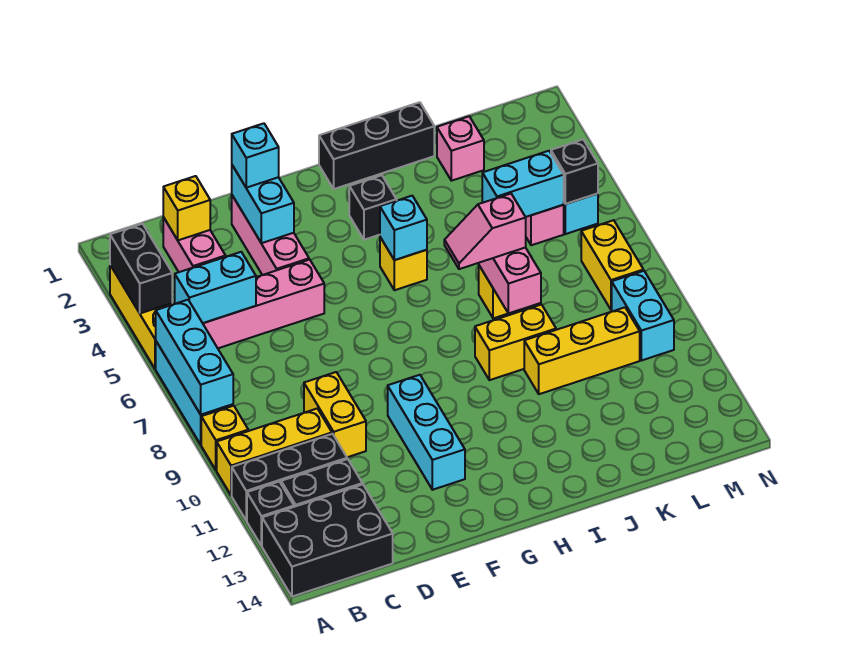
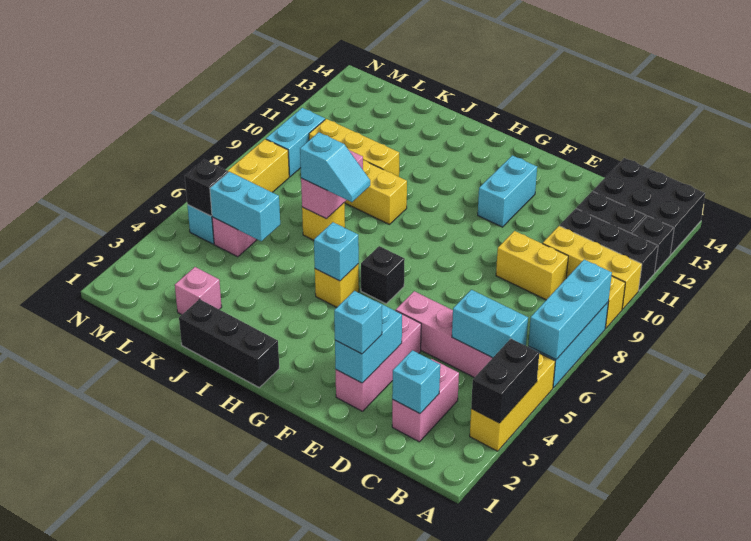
yellow 1x1 brick [163,176,210,240] -> cyan 1x1 brick [392,350,440,414]
yellow 1x2 brick [304,372,366,457] -> yellow 1x2 brick turned to [496,231,568,300]
cyan 1x3 brick [388,375,465,490] -> cyan 1x2 brick [478,155,537,227]
black 1x1 brick [349,175,397,240] -> black 1x1 brick moved to [361,246,405,304]
pink 1x2 slope [444,194,526,269] -> cyan 1x2 slope [300,132,370,202]

